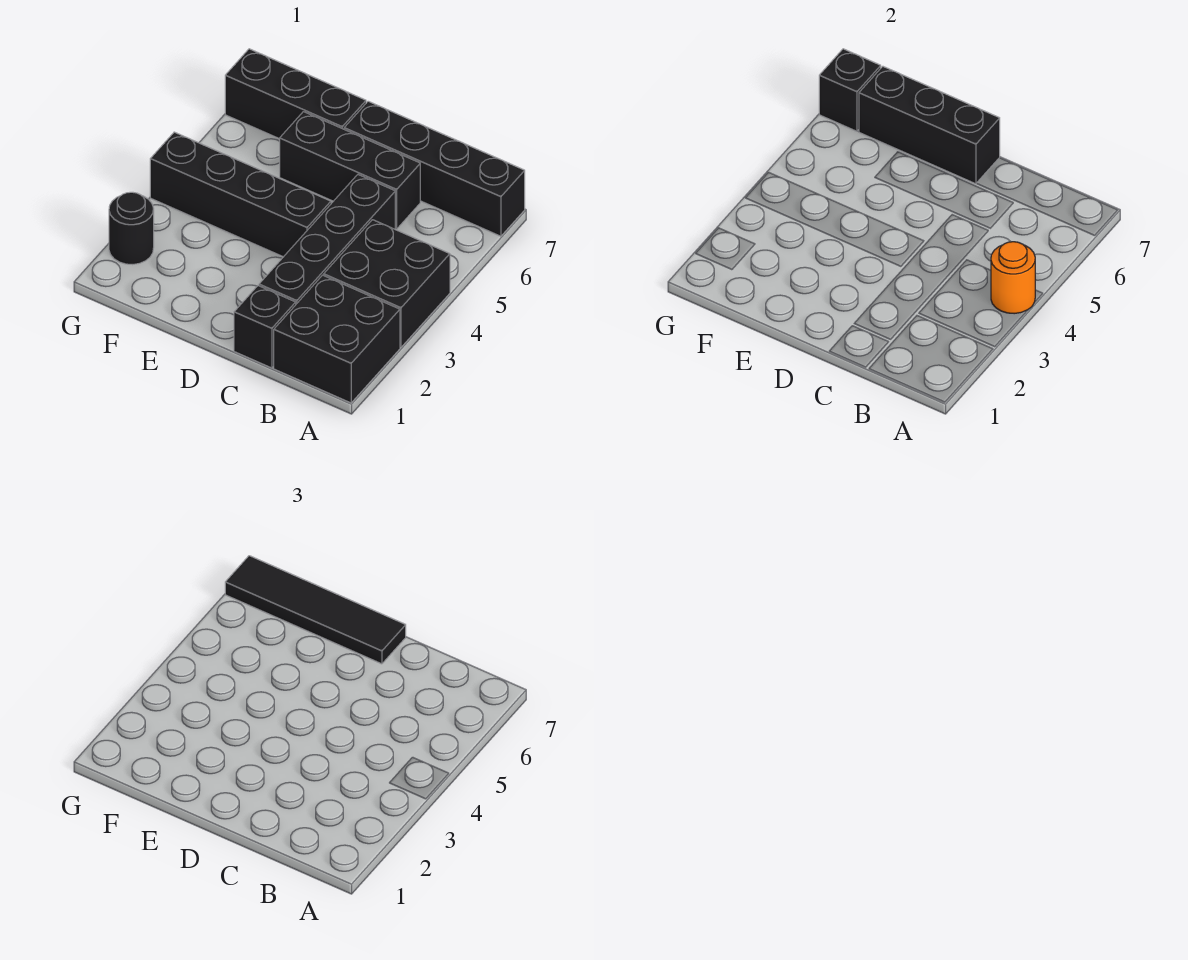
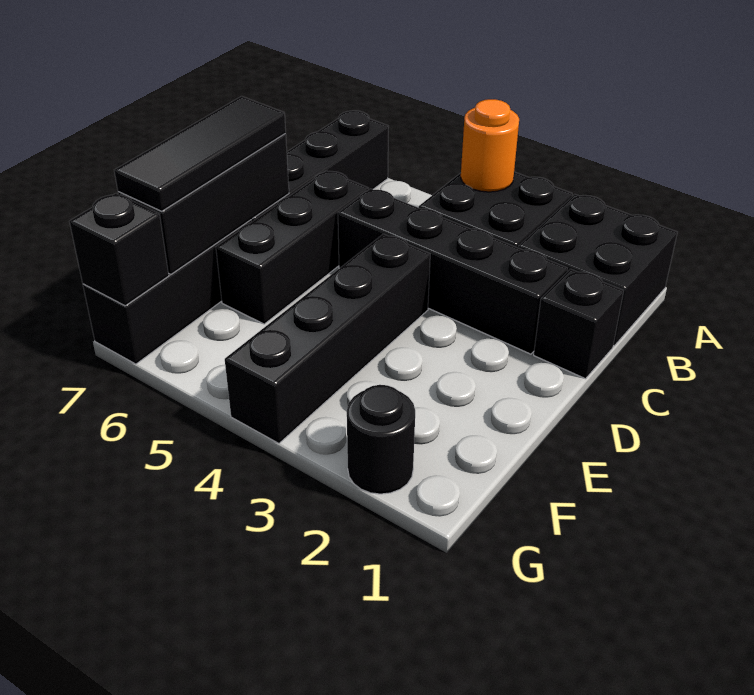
black 1x4 tile [225,556,406,664] -> black 1x3 tile [114,96,286,211]

